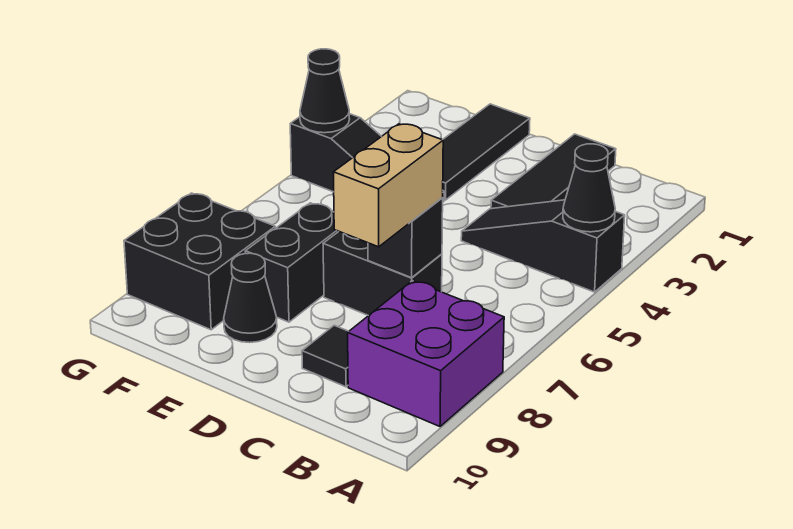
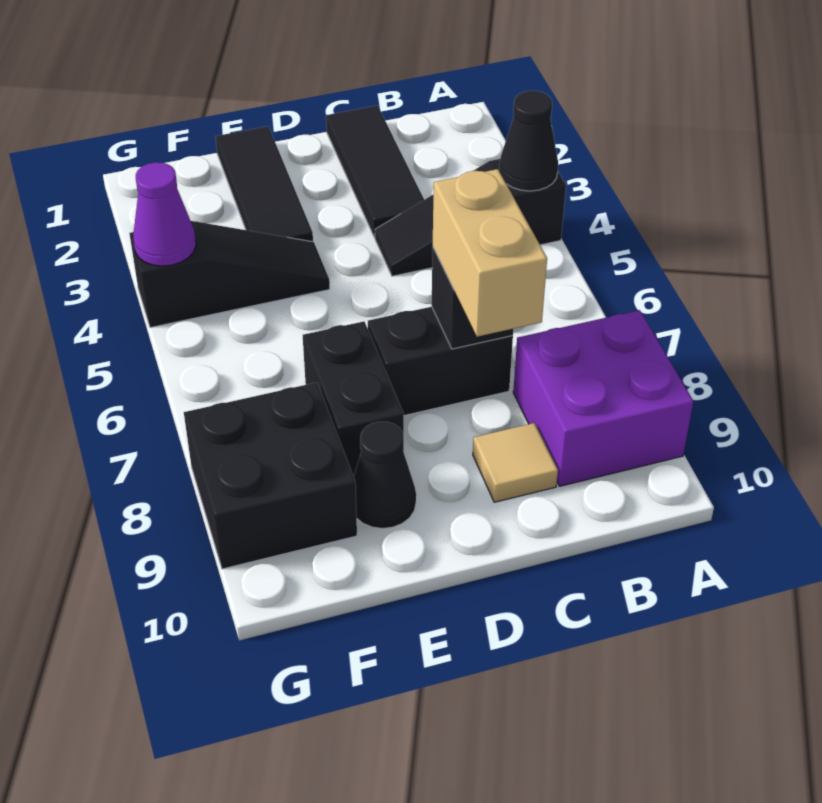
black 1x1 tile [302,325,349,387] -> tan 1x1 tile [473,423,558,502]
black 1x1 cone [300,49,350,133] -> purple 1x1 cone [133,162,196,266]

